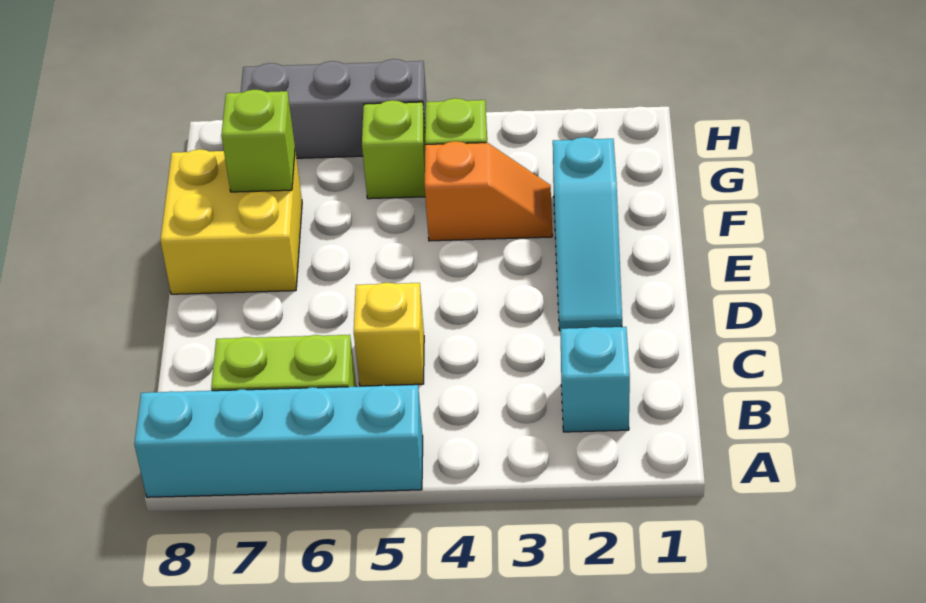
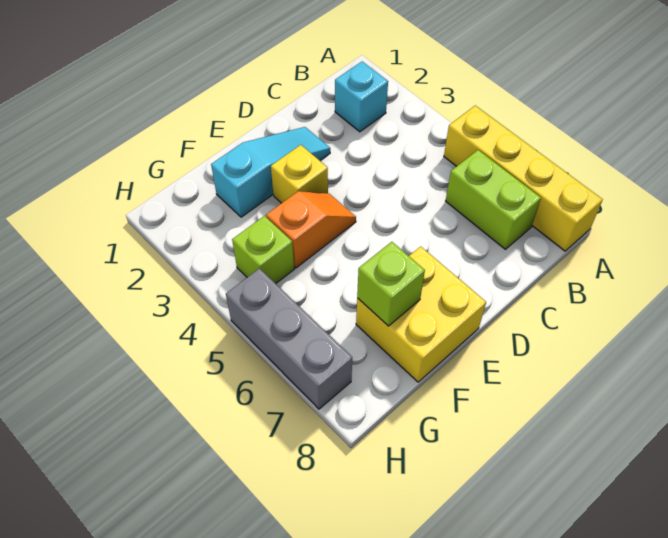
cyan 1x4 brick [134,385,423,497] -> yellow 1x4 brick [444,106,603,251]
yellow 1x1 brick [354,283,424,386] -> yellow 1x1 brick moved to [271,145,328,203]
orange 1x2 slope [425,141,552,241] -> orange 1x2 slope turned to [266,191,356,268]
lime 1x1 brick [362,100,425,199] -> none

